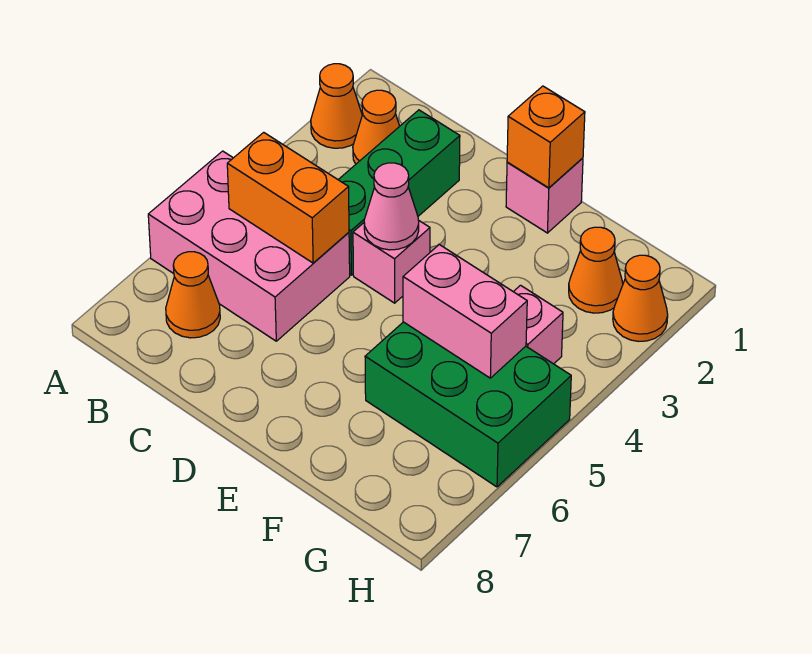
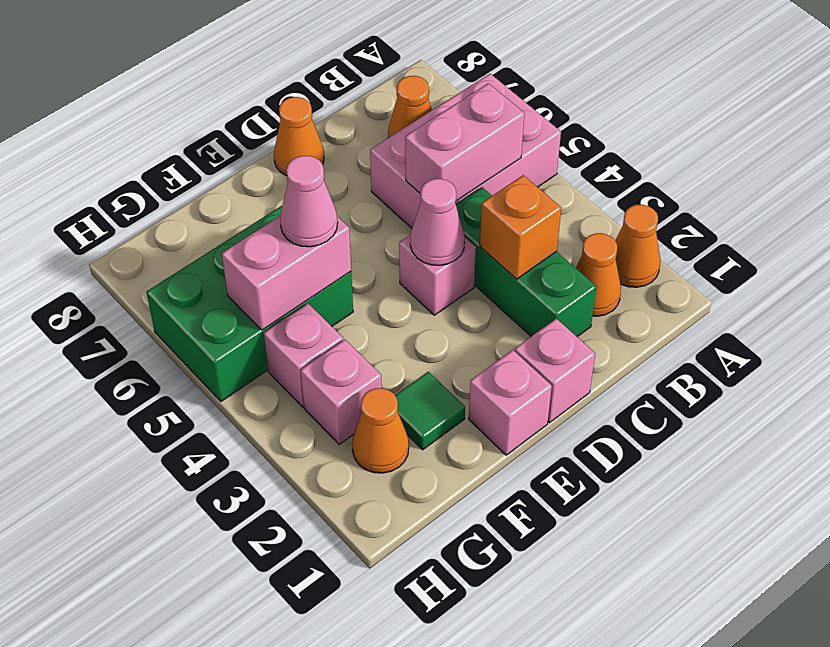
orange 1x2 brick [227,132,349,263] -> pink 1x2 brick [405,83,524,201]
none -> pink 1x1 brick [515,319,595,423]
orange 1x1 brick [507,86,585,188] -> orange 1x1 brick moved to [480,175,561,279]
none -> green 1x1 tile [395,372,465,450]
none -> pink 1x1 cone [280,156,338,247]
none -> pink 1x1 brick [301,340,382,444]
orange 1x1 cone [613,255,668,341] -> orange 1x1 cone moved to [274,97,324,176]

